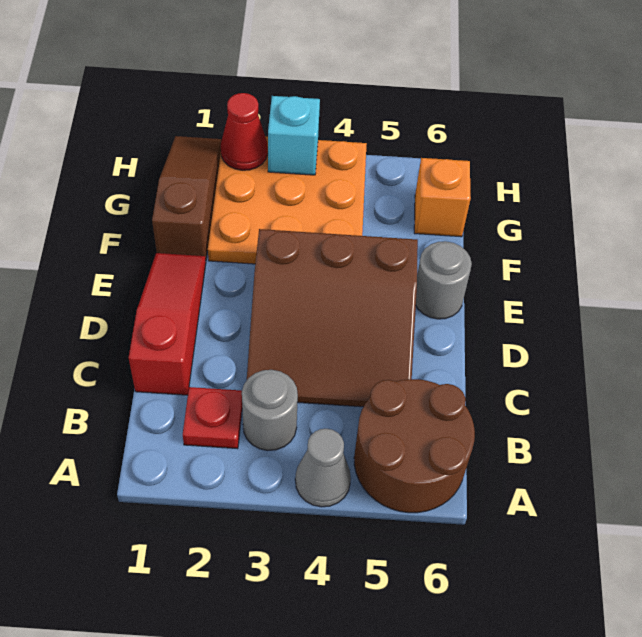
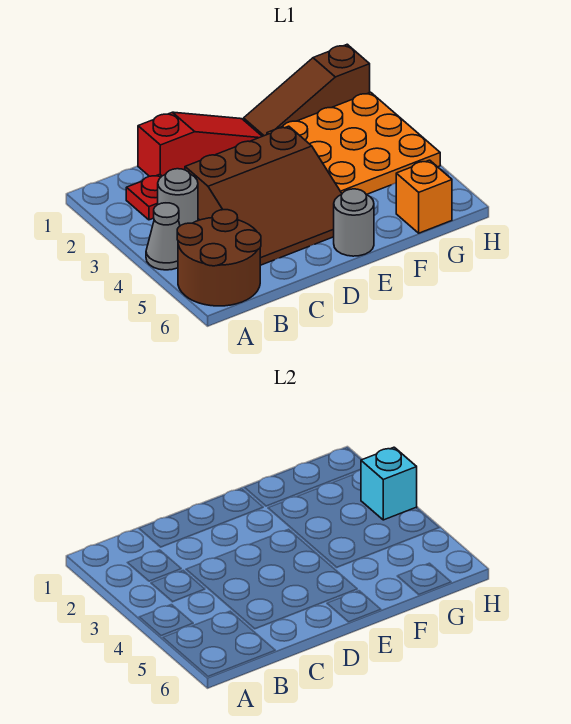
brown 3x3 slope [247,229,418,407] -> brown 3x3 slope turned to [185,126,342,265]
brown 1x3 slope [152,136,221,258] -> brown 1x3 slope turned to [244,44,370,136]
red 1x1 cone [221,93,268,170] -> none

